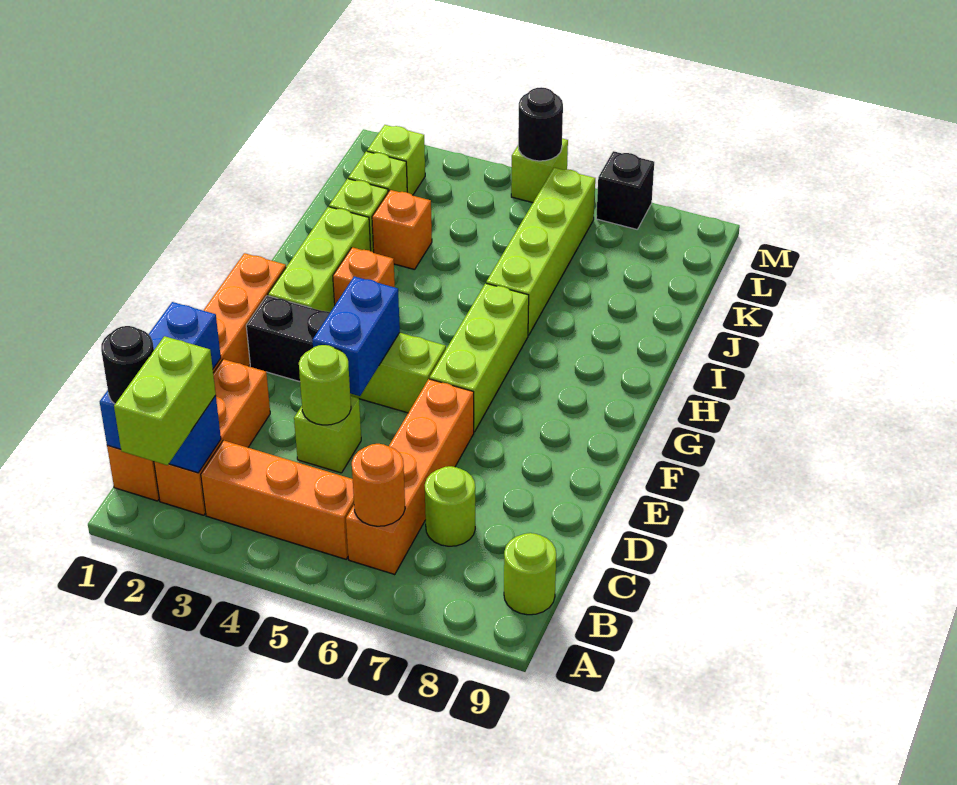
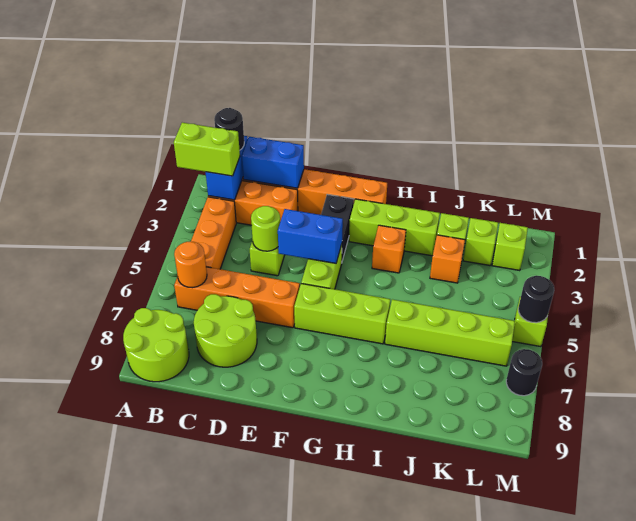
lime 1x1 round brick [504,533,556,615] -> lime 2x2 round brick [123,308,189,382]
lime 1x1 round brick [425,466,475,546] -> lime 2x2 round brick [194,294,257,367]
black 1x1 brick [596,151,654,229] -> black 1x1 round brick [506,349,542,396]

